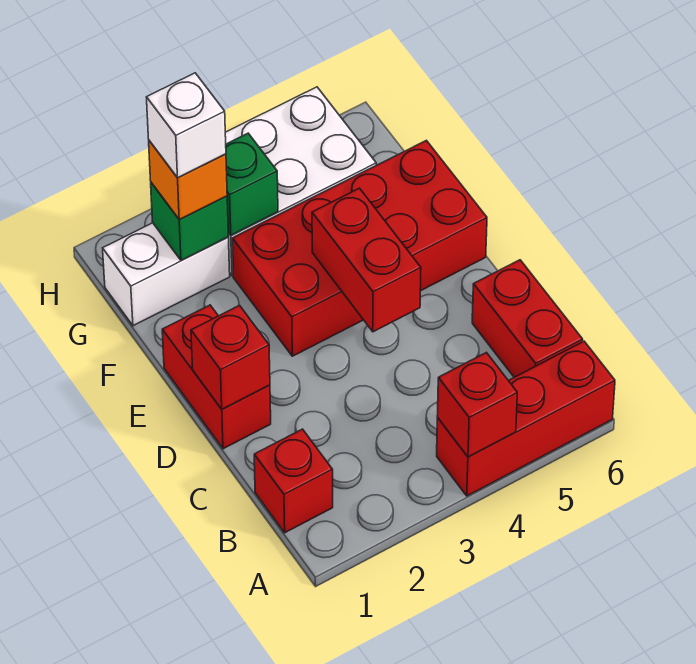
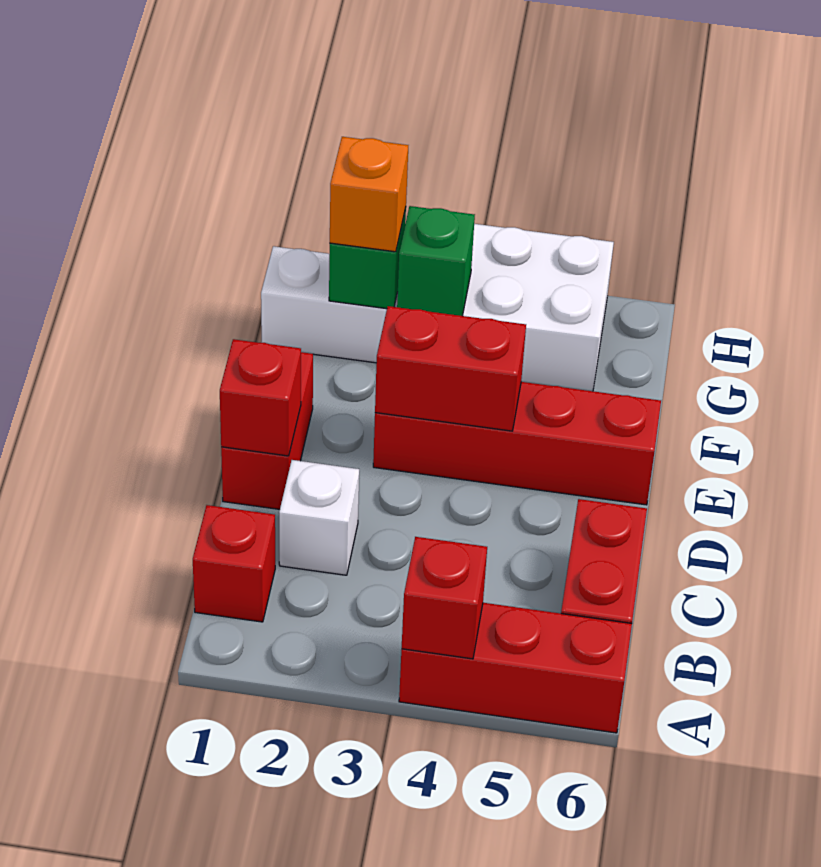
red 1x2 brick [312,188,421,332] -> red 1x2 brick turned to [375,306,526,431]
red 2x4 brick [232,140,487,356] -> red 1x4 brick [373,382,661,505]
white 1x1 brick [146,73,226,178] -> white 1x1 brick moved to [279,460,359,575]

